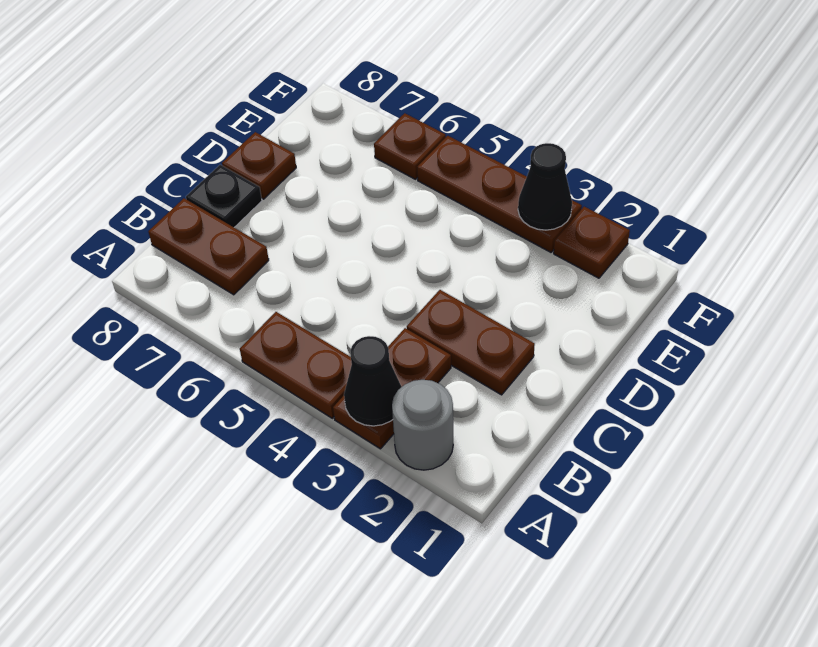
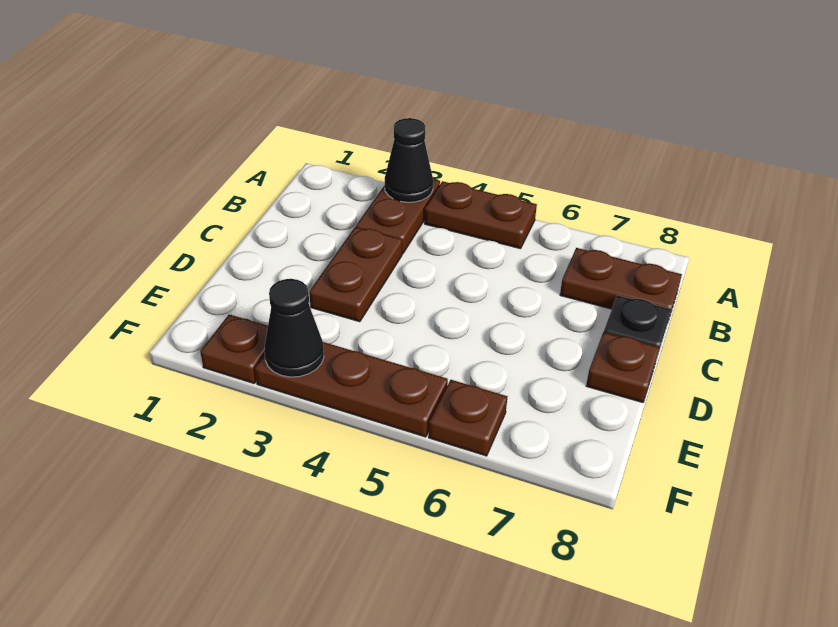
grey 1x1 round brick [392,380,453,470] -> none
brown 1x2 plate [407,290,535,395] -> brown 1x2 plate turned to [309,227,402,322]

